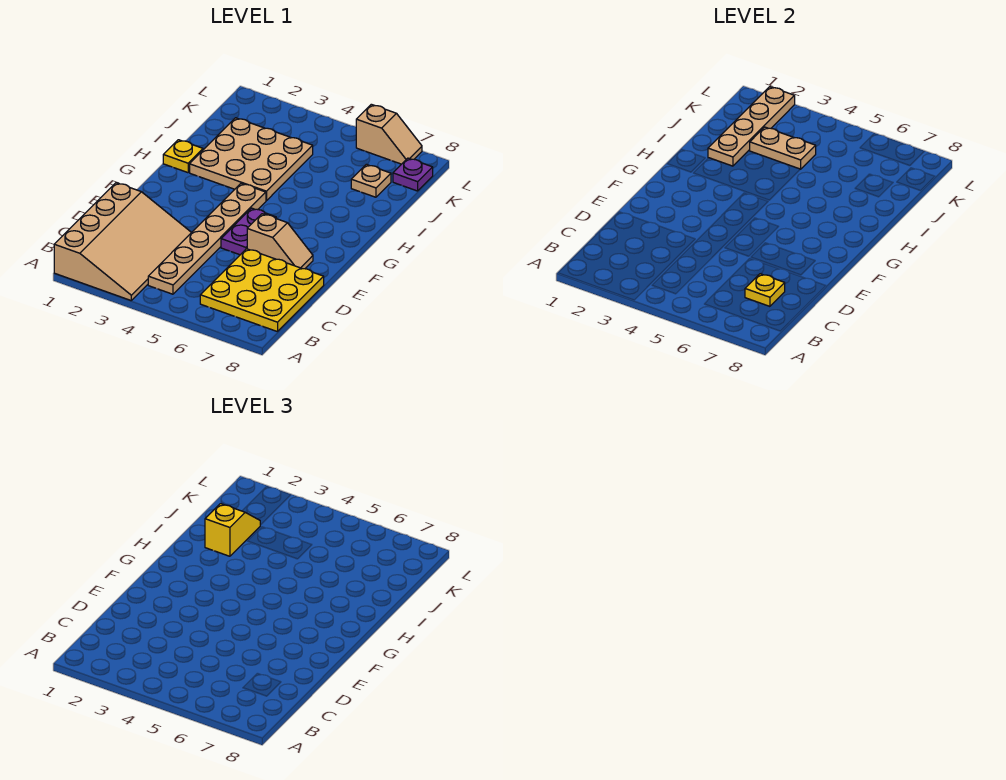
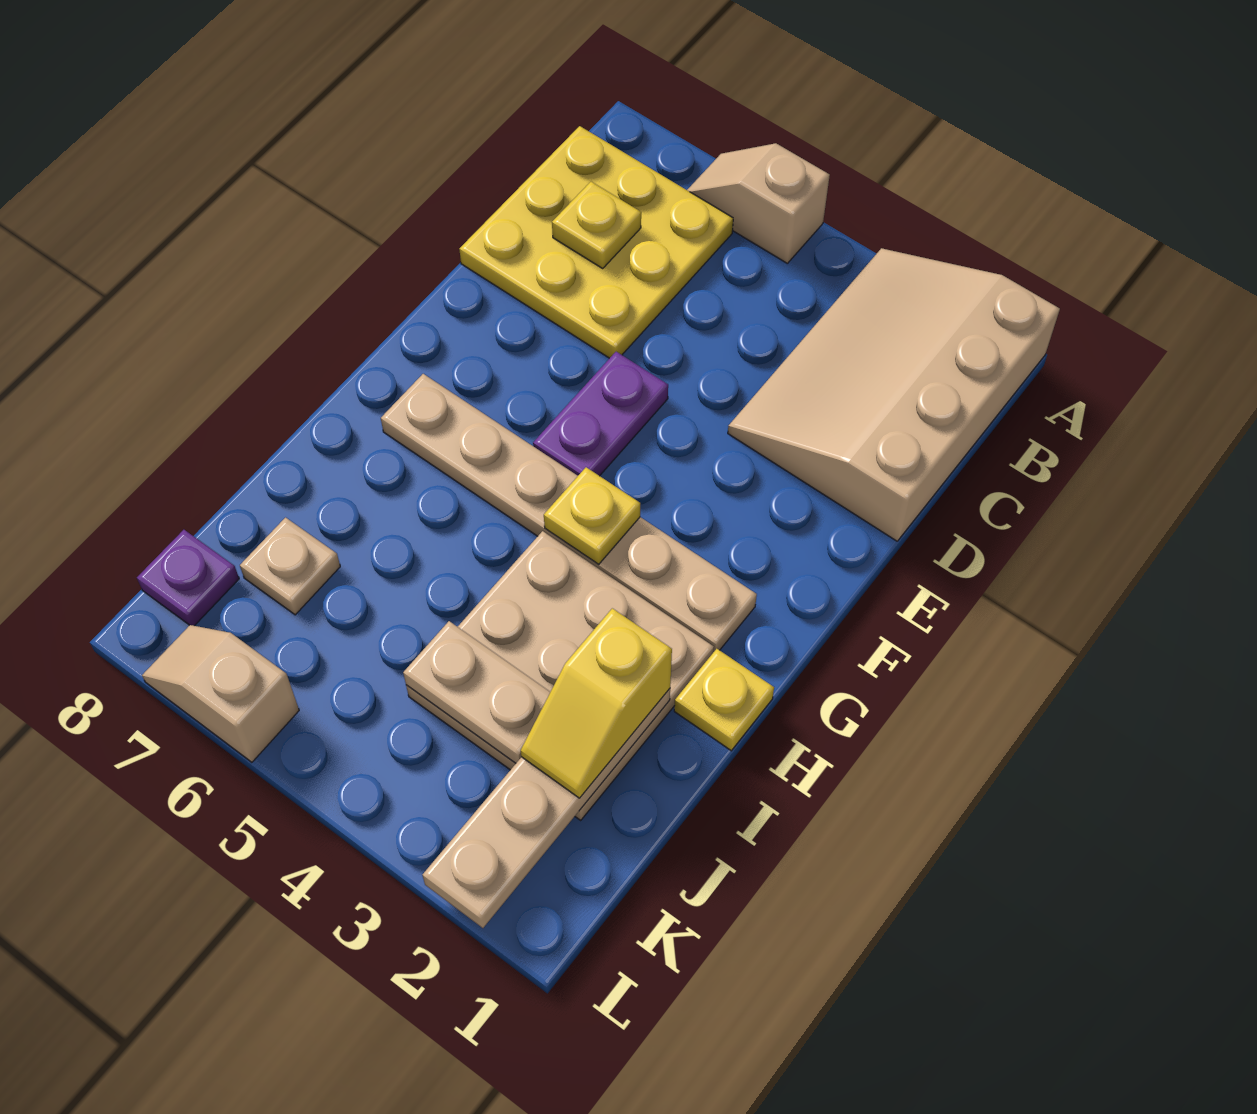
tan 1x6 plate [148,183,266,294] -> tan 1x6 plate turned to [381,374,757,652]
tan 1x2 slope [247,214,313,269] -> tan 1x2 slope moved to [687,143,830,263]
none -> yellow 1x1 plate [544,467,640,564]

